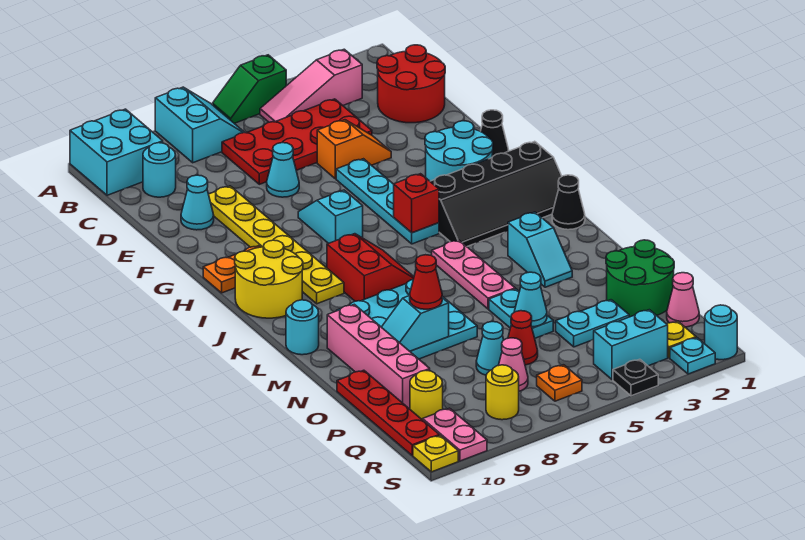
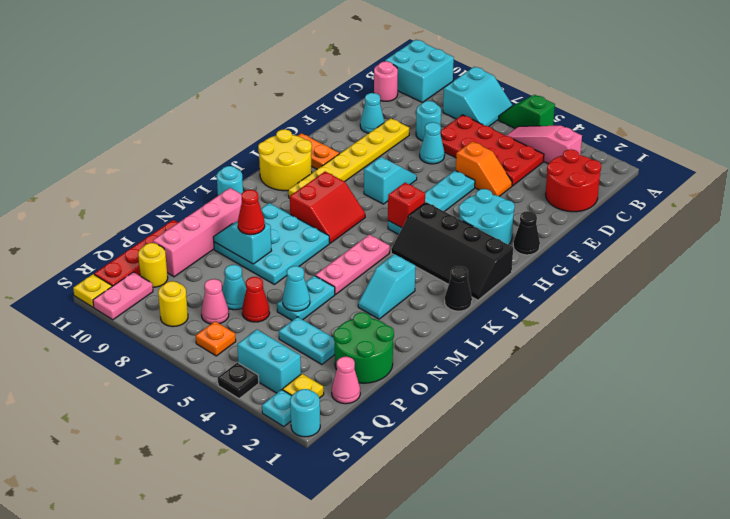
cyan 1x1 round brick [143,143,176,197] -> cyan 1x1 round brick moved to [416,101,441,141]
none -> pink 1x1 round brick [374,61,398,101]

